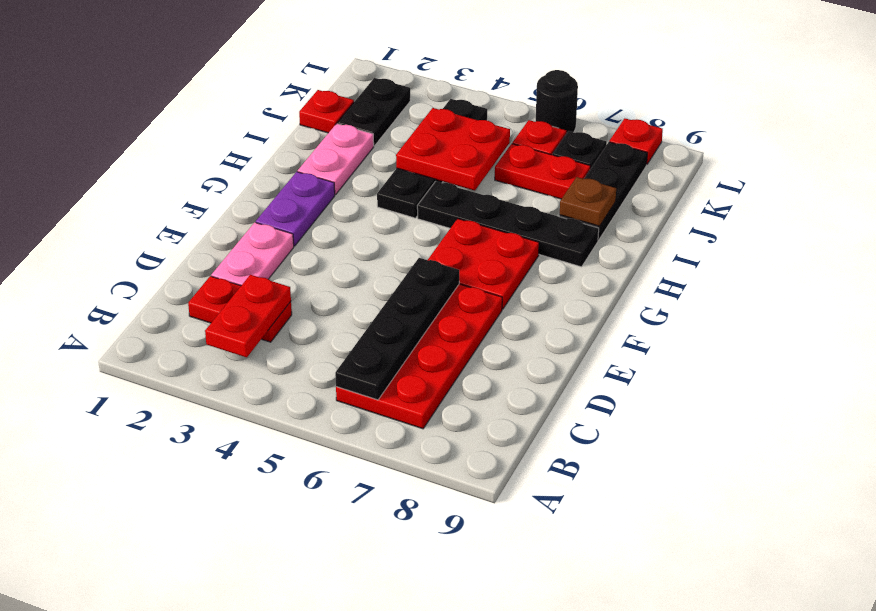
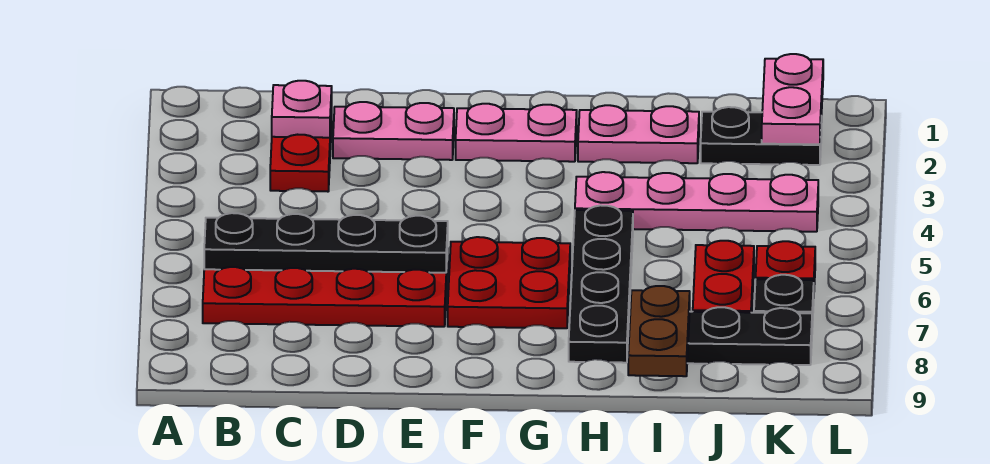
red 1x2 plate [205,275,291,357] -> none
none -> pink 1x1 plate [272,81,332,138]
purple 1x2 plate [256,172,335,246] -> pink 1x2 plate [456,104,577,162]
black 1x4 plate [377,99,487,218] -> pink 1x4 plate [575,172,818,232]
red 2x2 plate [396,108,510,191] -> none
brown 1x1 plate [560,177,616,226] -> brown 1x2 plate [628,286,690,376]
red 1x1 plate [299,90,354,133] -> none
none -> pink 1x2 plate [762,54,823,144]
black 1x1 round brick [536,70,578,133] -> none
red 1x1 plate [609,118,663,164] -> none

